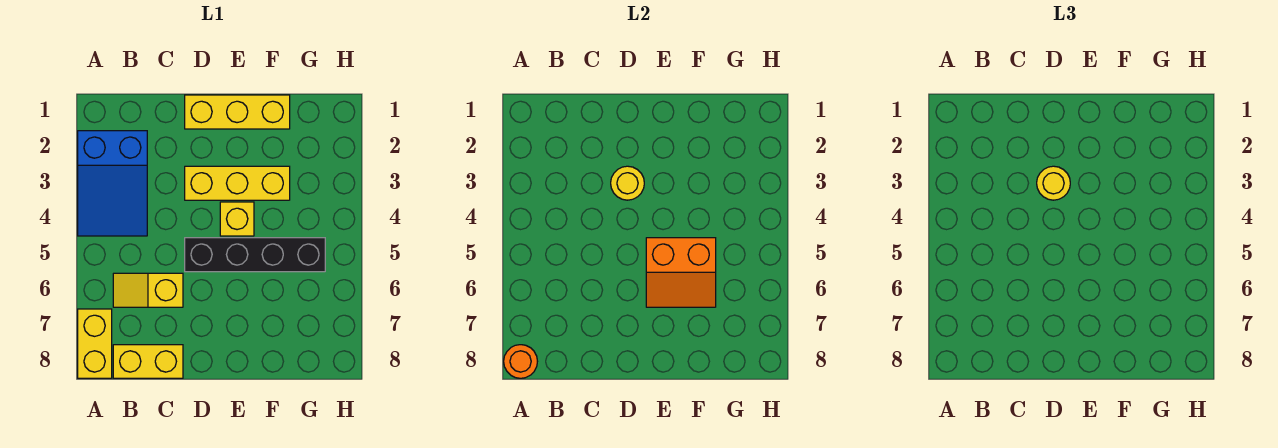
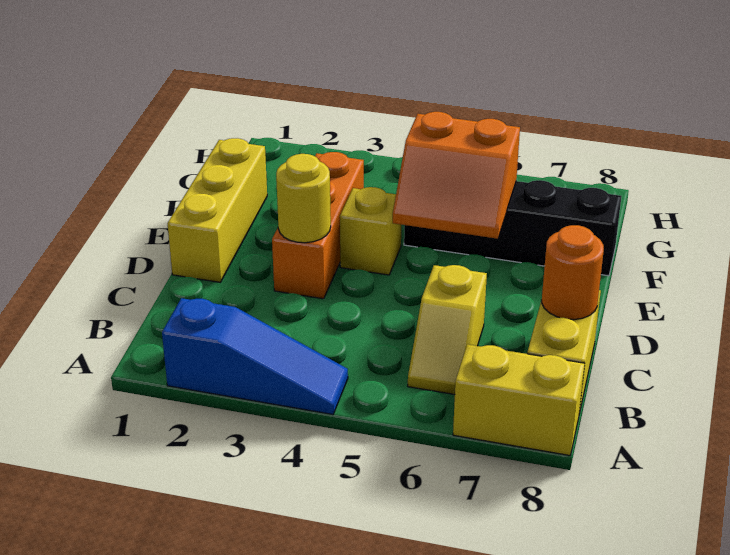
blue 2x3 slope [78,131,147,236] -> blue 1x3 slope [162,298,348,414]
orange 1x1 round brick [504,345,537,378] -> orange 1x1 round brick moved to [542,225,604,320]
yellow 1x3 brick [185,166,290,200] -> orange 1x3 brick [272,152,364,299]
yellow 1x1 round brick [1037,166,1070,200] -> none
black 1x4 brick [185,238,325,272] -> black 1x4 brick turned to [404,180,621,276]
orange 2x2 slope [646,238,716,307] -> orange 2x2 slope turned to [393,112,520,239]

